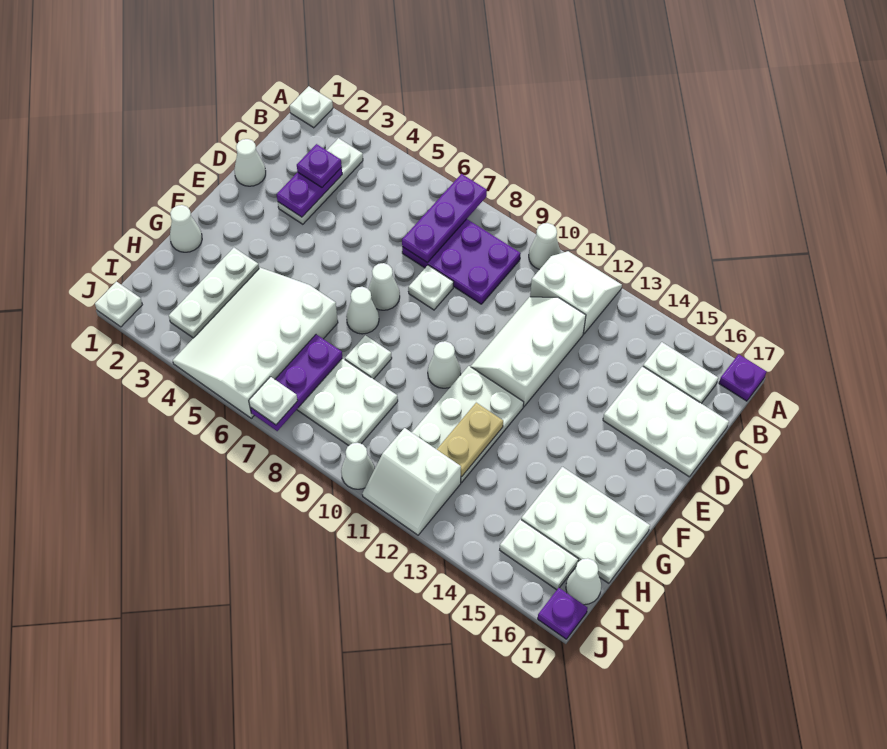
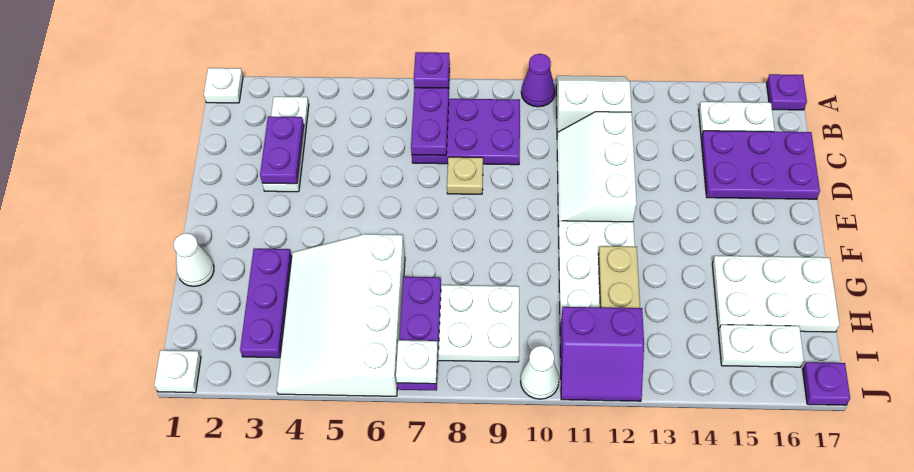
white 1x1 cone [529,223,560,270] -> purple 1x1 cone [521,54,555,107]
purple 1x1 plate [297,144,342,187] -> purple 1x1 plate moved to [414,52,450,88]
white 2x3 plate [603,366,729,477] -> purple 2x3 plate [701,131,820,199]
white 1x1 cone [234,139,266,186] -> none
white 1x1 plate [408,265,454,310] -> tan 1x1 plate [447,157,483,194]
white 1x1 cone [368,263,400,310] -> none
white 1x1 cone [346,287,379,334] -> none
white 1x1 cone [428,341,461,388] -> none
white 1x3 plate [169,248,259,338] -> purple 1x3 plate [240,248,292,358]
white 1x1 plate [345,335,392,379] -> none
white 2x2 slope [362,428,461,535] -> purple 2x2 slope [560,307,644,401]
white 1x1 cone [566,558,601,605] -> none

